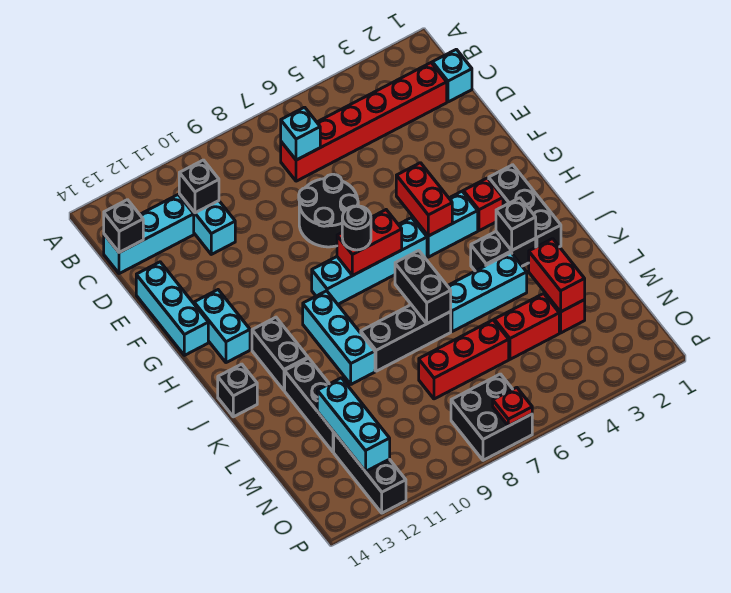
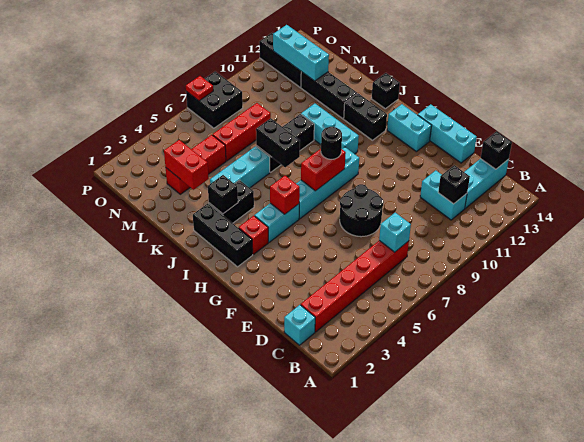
red 1x2 brick [396,163,452,236] -> red 1x1 brick [270,176,300,214]

